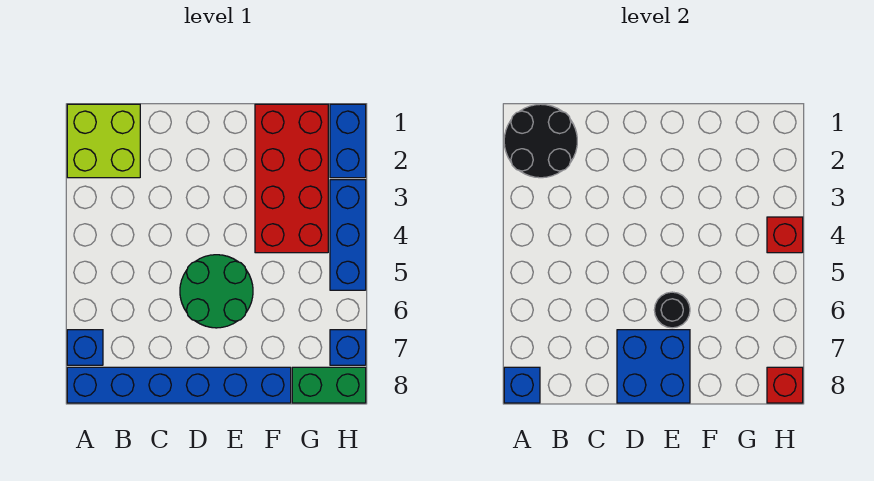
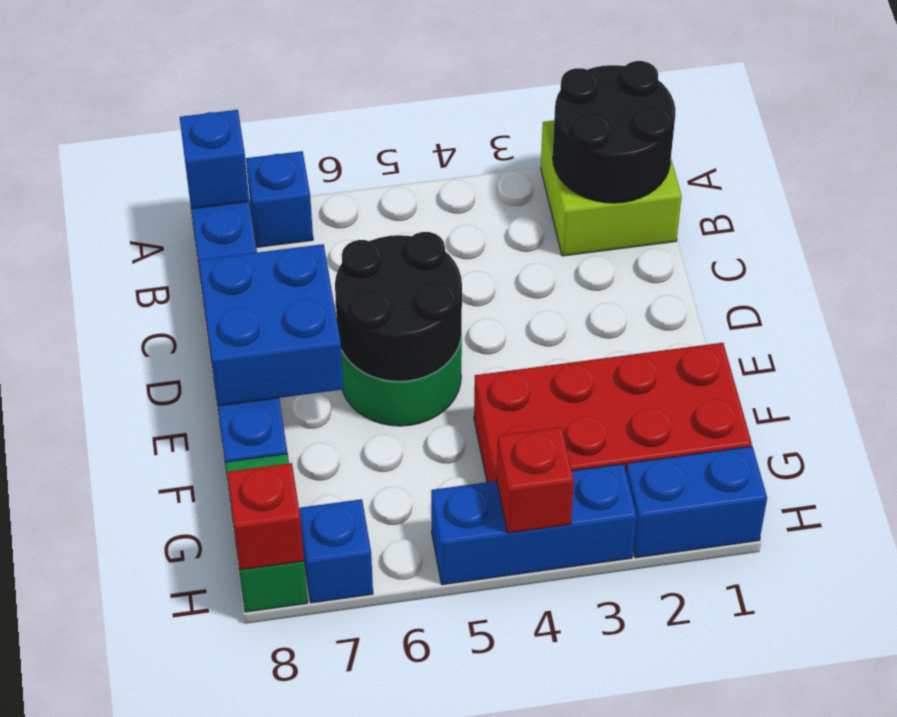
black 1x1 round brick [654,292,690,328] -> black 2x2 round brick [335,232,462,381]

